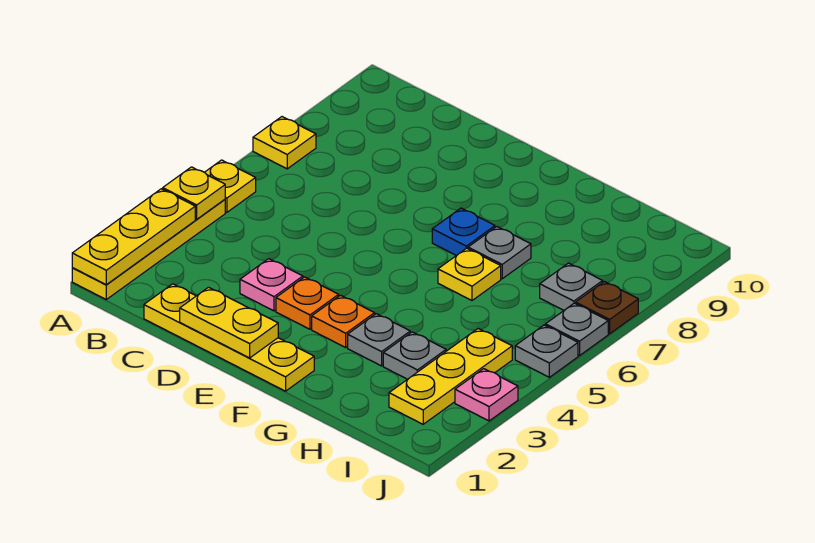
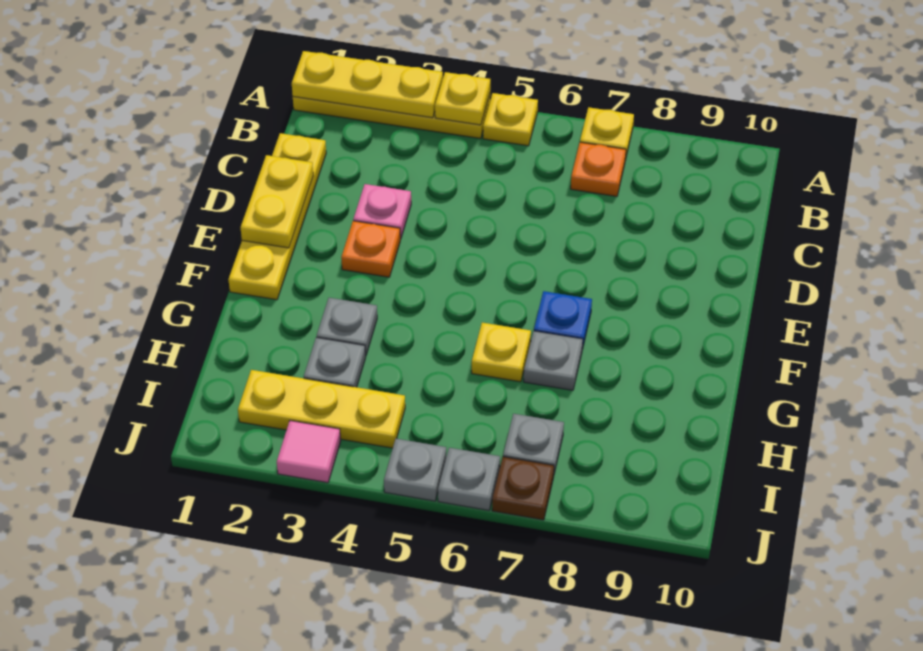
orange 1x1 plate [312,295,375,347] -> orange 1x1 plate moved to [571,142,626,196]
pink 1x1 plate [455,369,518,421] -> pink 1x1 tile [277,421,341,483]

